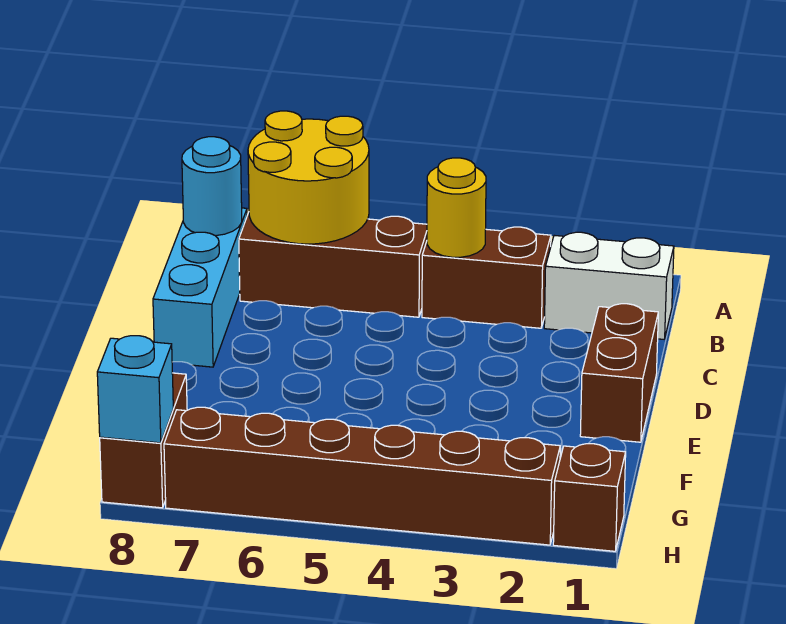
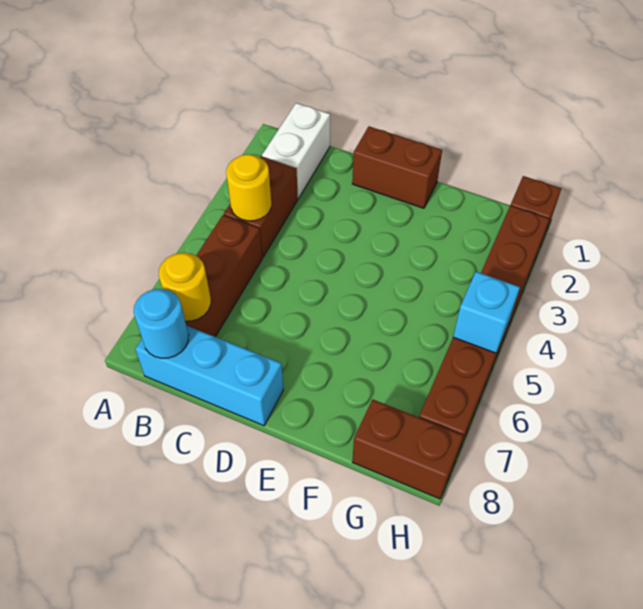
yellow 2x2 round brick [248,111,369,244] -> yellow 1x1 round brick [159,253,211,321]
cyan 1x1 brick [97,336,173,443] -> cyan 1x1 brick moved to [453,272,520,353]

